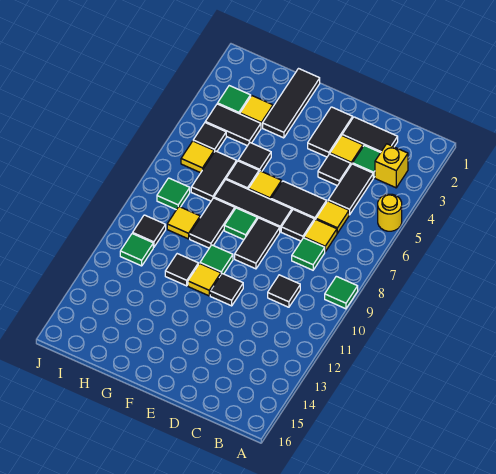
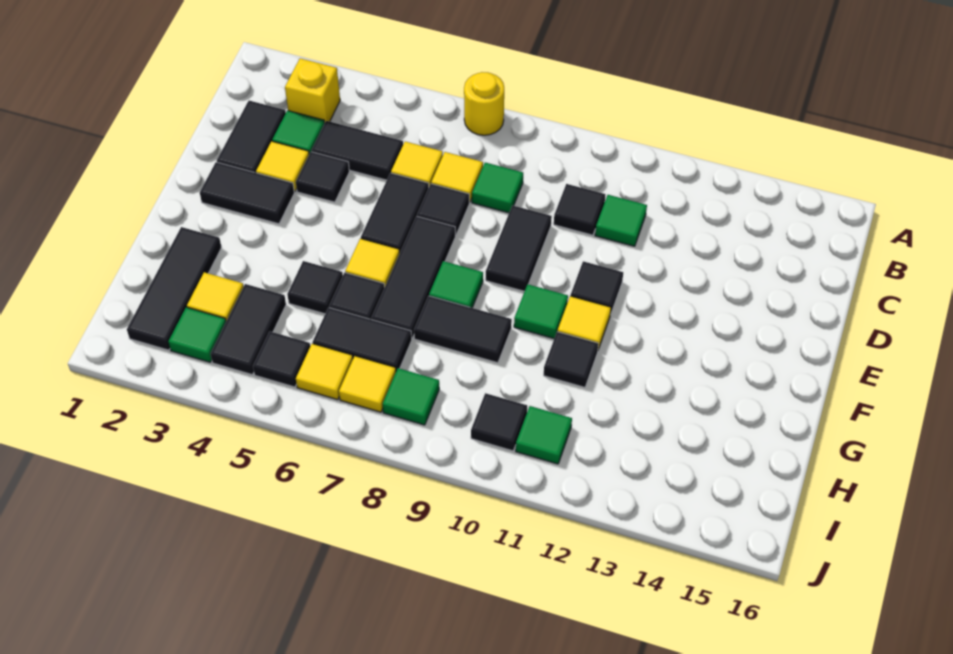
yellow 1x1 round brick [378,194,402,231] -> yellow 1x1 round brick moved to [464,72,504,135]
green 1x1 tile [325,276,358,309] -> green 1x1 tile moved to [595,195,647,246]
black 1x2 tile [235,218,280,269] -> black 1x2 tile turned to [486,205,552,291]
black 1x3 tile [263,69,320,138] -> black 1x3 tile turned to [127,227,222,350]
yellow 1x1 tile [167,207,200,239] -> yellow 1x1 tile moved to [339,356,396,412]

